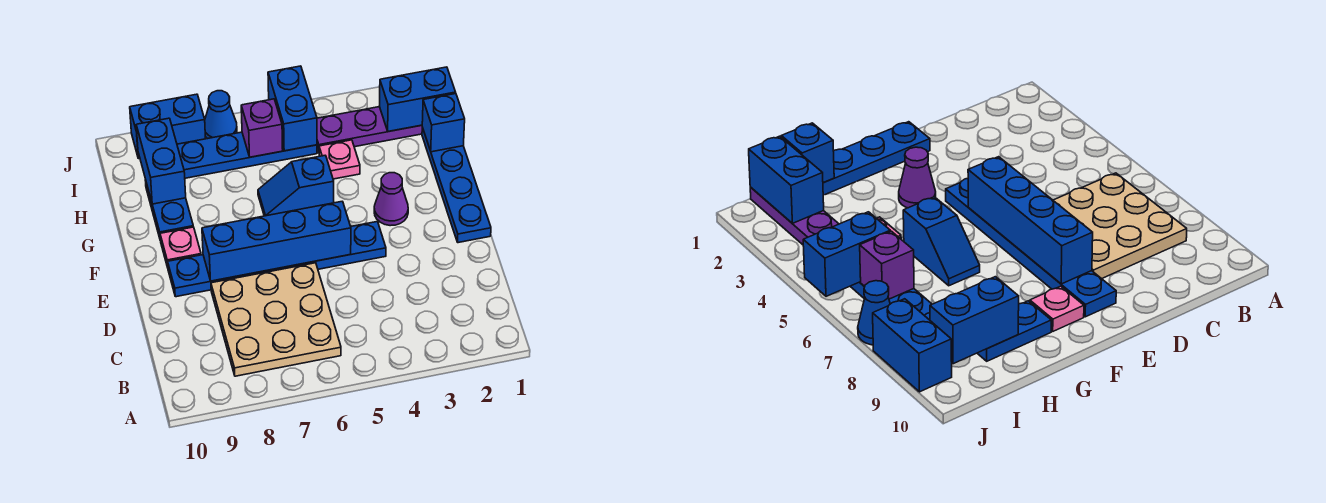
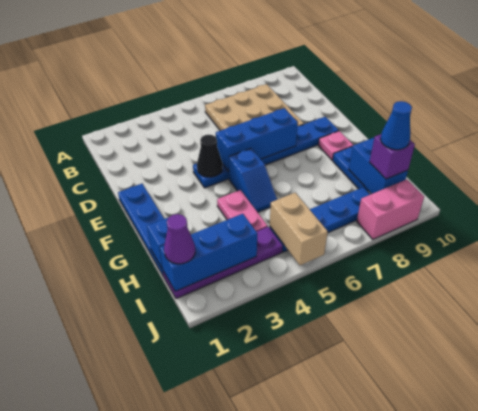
none -> black 1x1 cone [197,135,222,177]
blue 1x4 brick [202,201,351,281] -> blue 1x3 brick [216,108,298,171]
purple 1x1 cone [374,173,408,226] -> purple 1x1 cone moved to [164,214,195,264]
blue 1x2 slope [258,155,334,216] -> blue 1x2 slope turned to [229,148,277,212]
pink 1x1 plate [319,140,360,179] -> pink 1x2 plate [217,190,268,232]
blue 1x2 brick [379,67,456,132] -> blue 1x3 brick [160,214,257,291]
blue 1x2 brick [268,66,317,151] -> tan 1x2 brick [270,193,328,265]
purple 1x1 brick [241,99,283,157] -> purple 1x1 brick moved to [370,134,415,179]
blue 1x1 cone [205,91,237,139] -> blue 1x1 cone moved to [380,101,412,150]
blue 1x2 brick [130,94,206,159] -> pink 1x2 brick [357,179,424,239]

